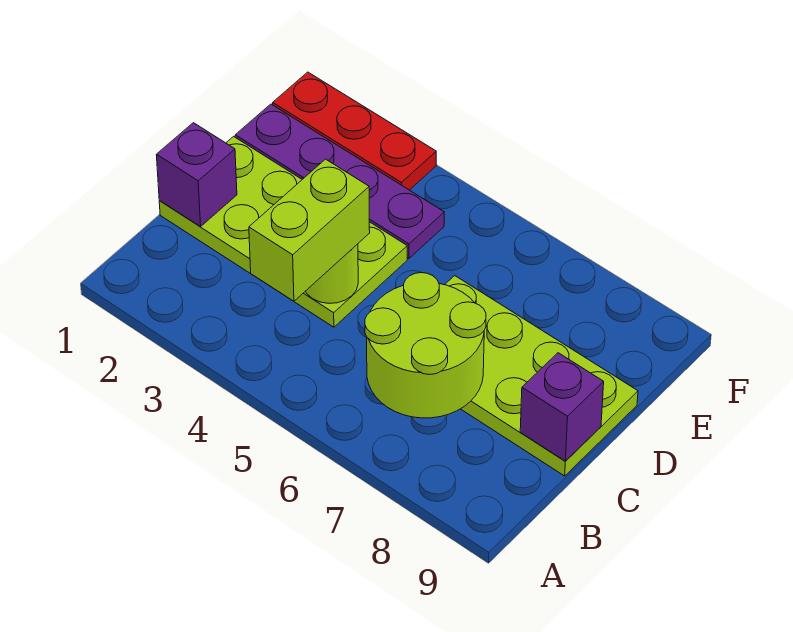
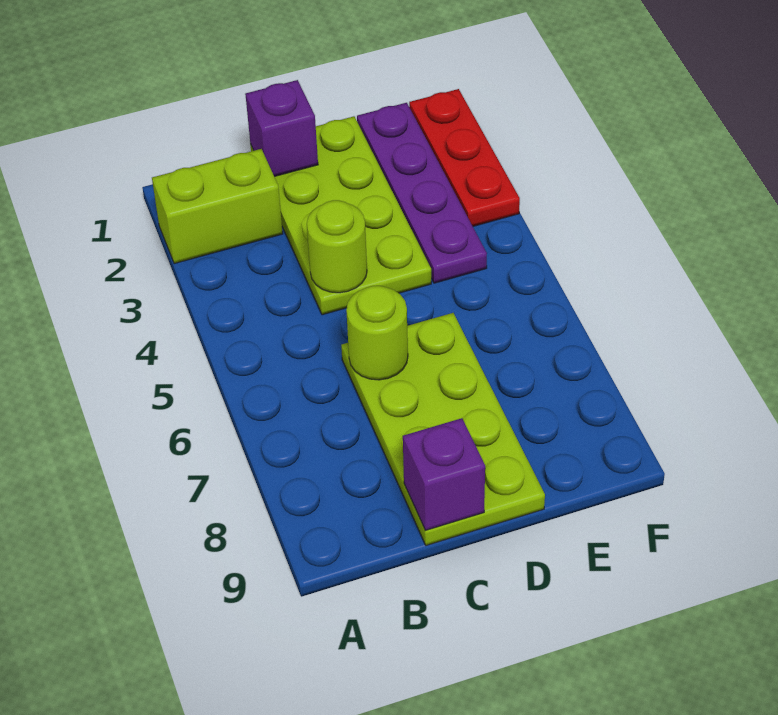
lime 1x2 brick [249,159,370,301] -> lime 1x2 brick moved to [152,149,283,264]
lime 2x2 round brick [365,273,486,418] -> lime 1x1 round brick [346,286,408,380]

